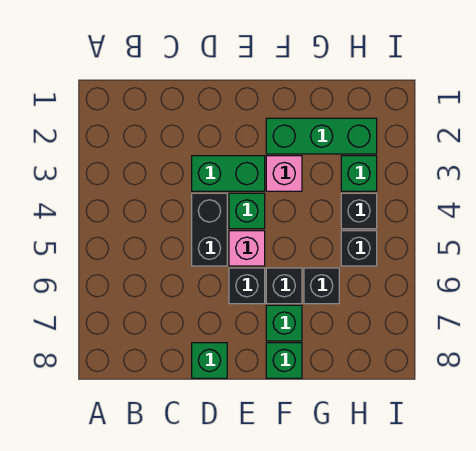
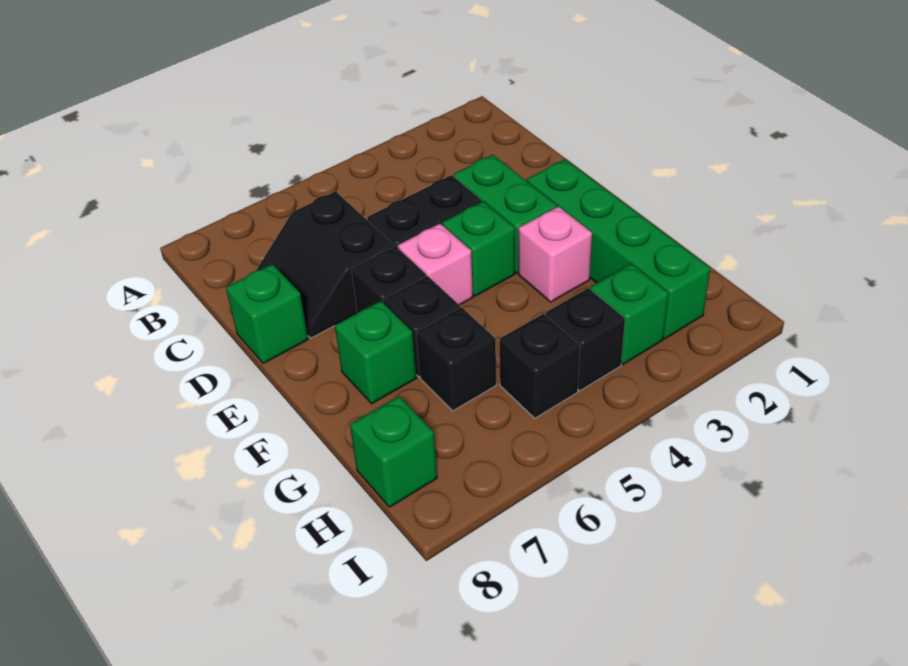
none -> black 2x2 slope [256,191,394,338]
green 1x3 brick [266,118,377,154] -> green 1x4 brick [527,159,710,339]
green 1x1 brick [266,343,302,378] -> green 1x1 brick moved to [350,396,437,507]

